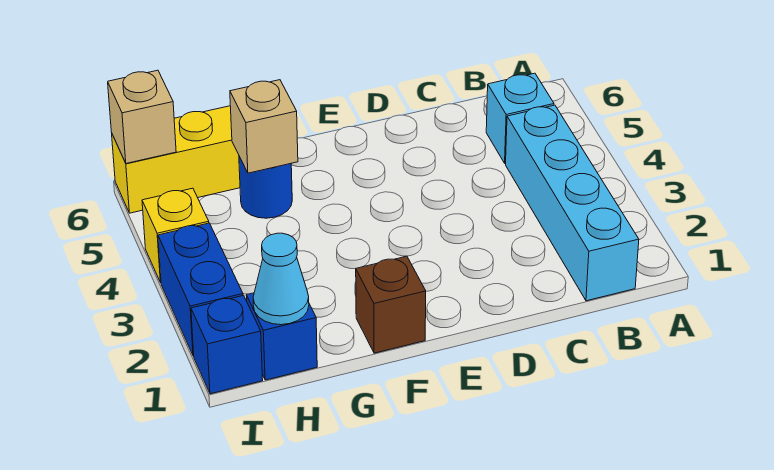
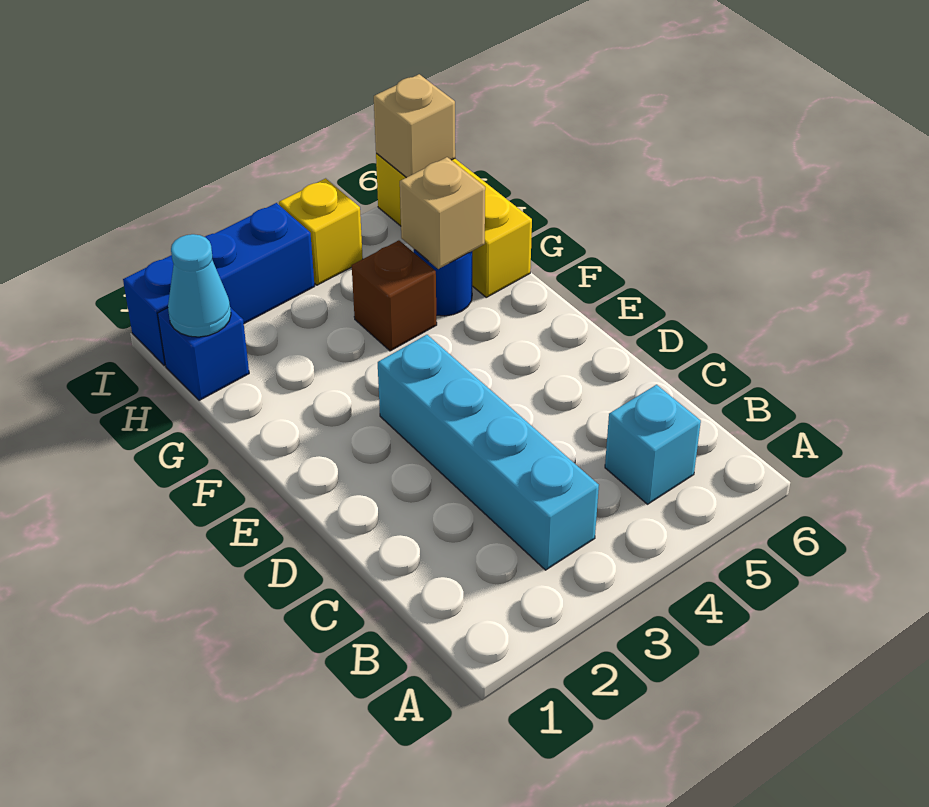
cyan 1x4 brick [506,105,639,301] -> cyan 1x4 brick turned to [378,335,599,570]
brown 1x1 brick [356,256,426,353] -> brown 1x1 brick moved to [352,240,437,351]

